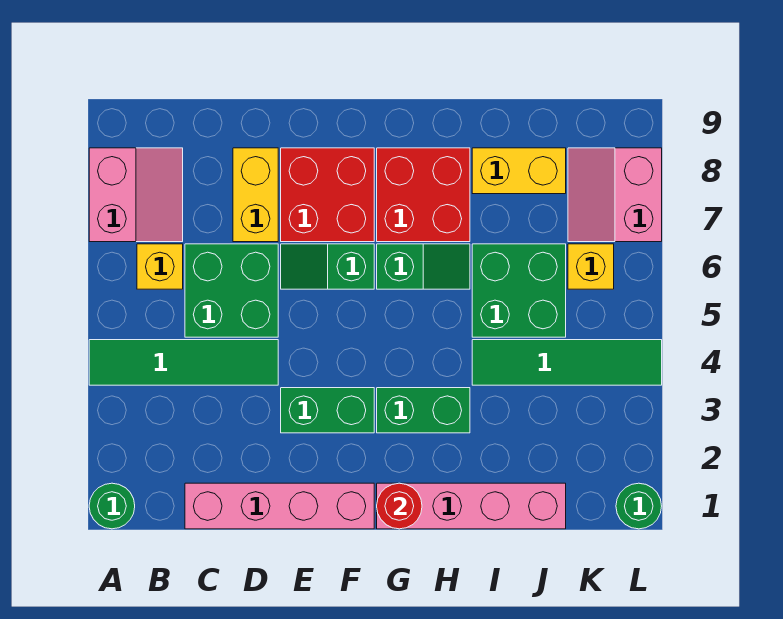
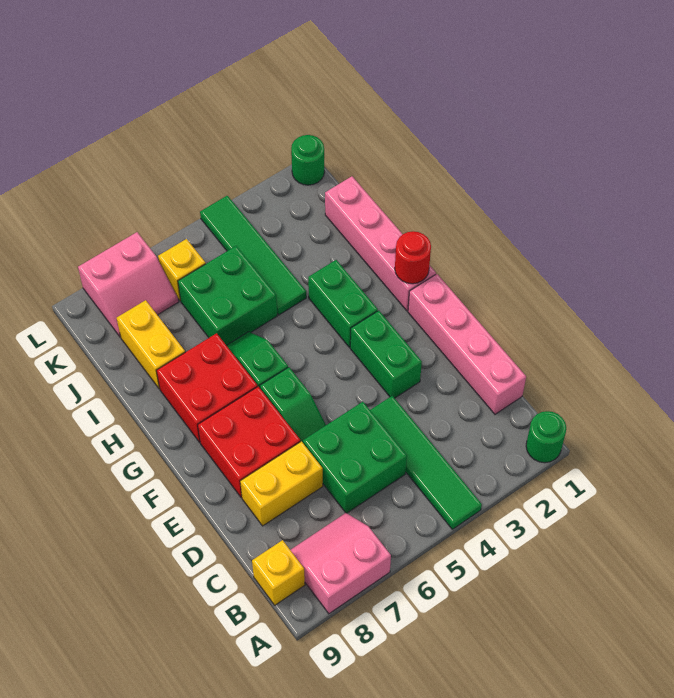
yellow 1x1 brick [137,244,183,289] -> yellow 1x1 brick moved to [252,540,305,605]

